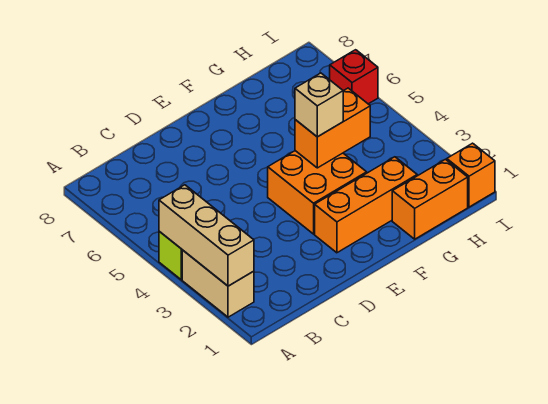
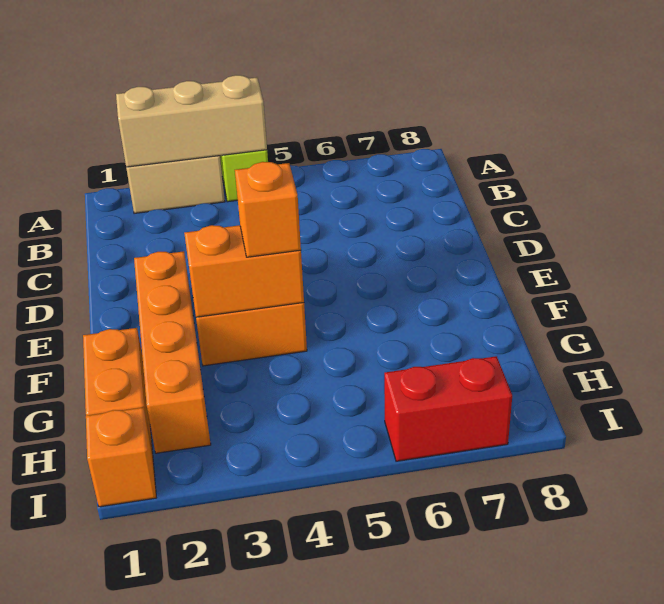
orange 1x3 brick [315,157,417,253] -> orange 1x4 brick [134,251,211,453]
orange 1x2 brick [295,88,370,168] -> orange 1x2 brick turned to [184,225,304,317]
tan 1x1 brick [295,73,343,137] -> orange 1x1 brick [235,162,301,257]
red 1x1 brick [330,50,378,104] -> red 1x2 brick [384,356,512,461]

